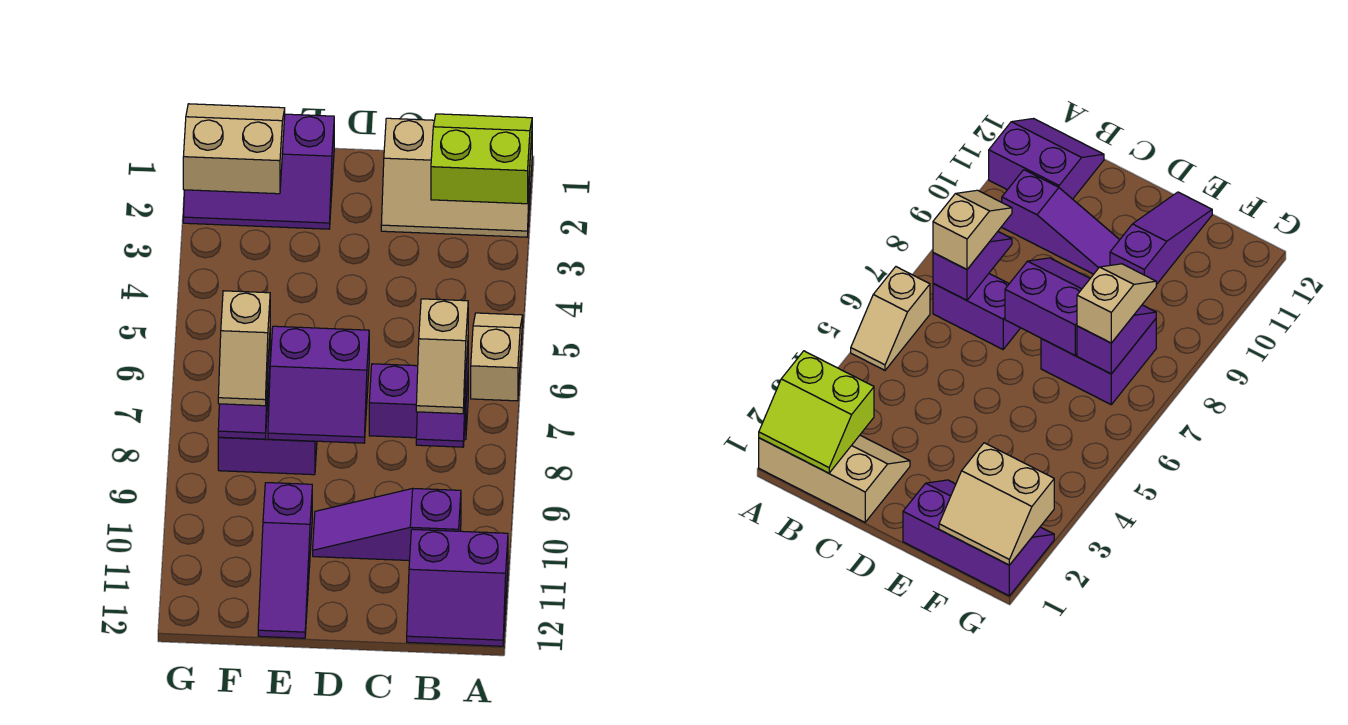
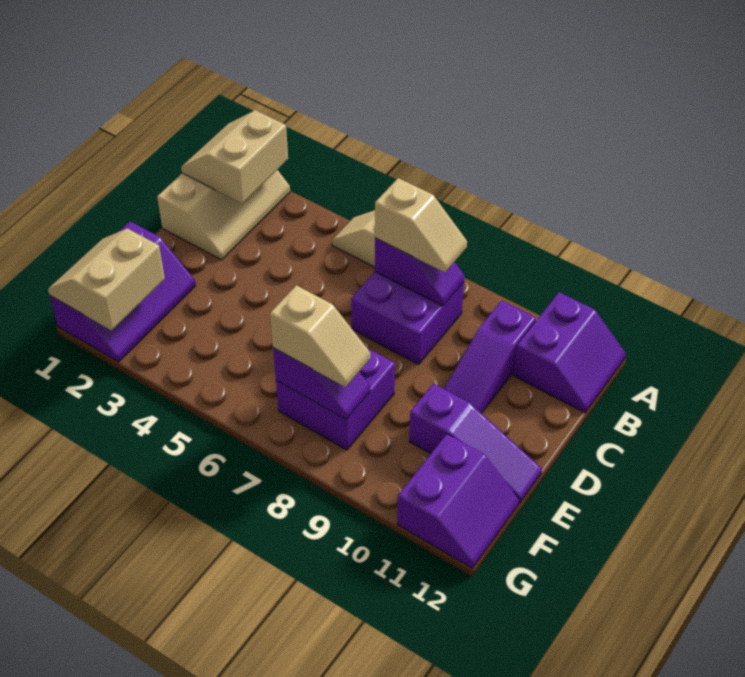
lime 2x2 slope [431,114,532,204] -> tan 2x2 slope [181,110,288,203]
purple 1x2 brick [369,364,468,440] -> purple 2x2 brick [351,272,464,365]
purple 2x2 slope [268,326,369,443] -> purple 2x2 slope moved to [397,434,519,568]

